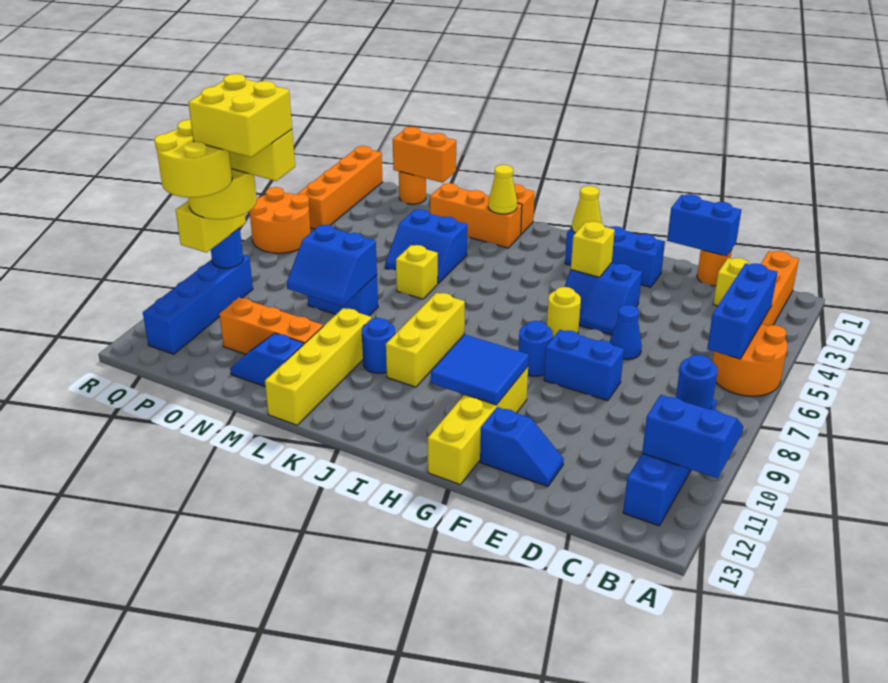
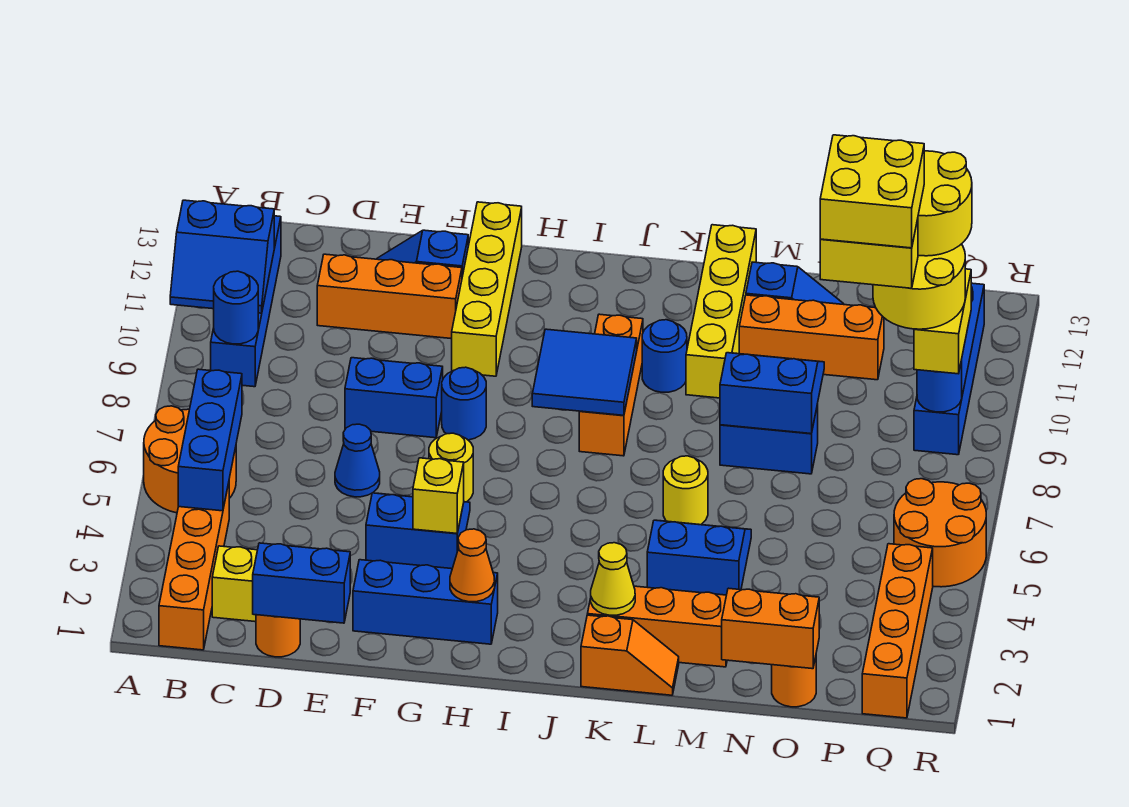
none -> orange 1x3 brick [317,254,462,339]
blue 2x2 tile [431,335,529,405] -> blue 2x2 tile moved to [532,329,637,415]
yellow 1x1 cone [572,186,602,233] -> orange 1x1 cone [450,529,495,602]
yellow 1x3 brick [386,293,465,387] -> orange 1x3 brick [579,314,643,456]
yellow 1x1 brick [396,245,438,299] -> yellow 1x1 round brick [663,456,708,525]

